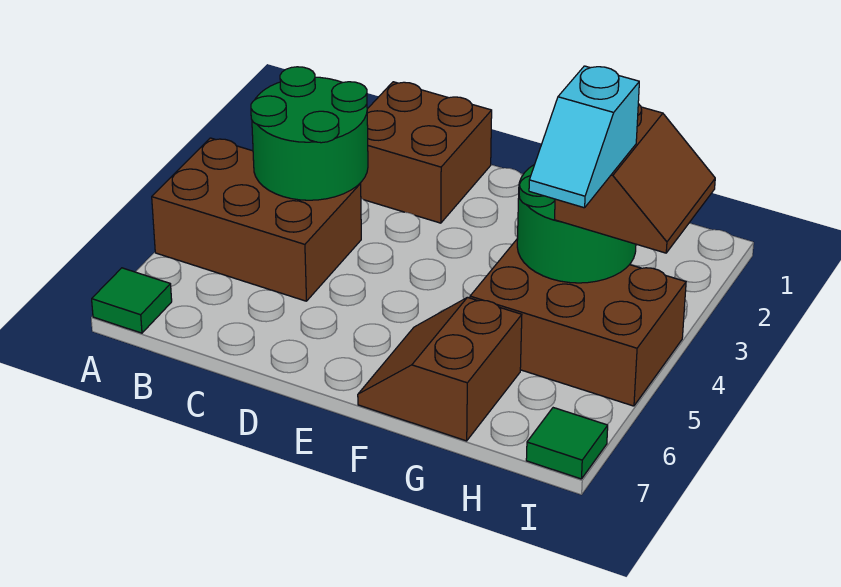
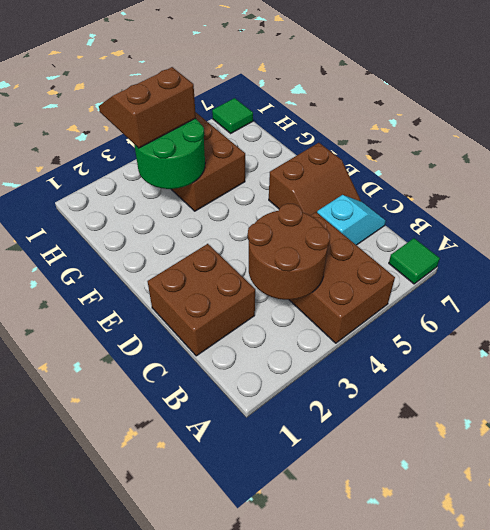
green 2x2 round brick [251,67,368,200] -> brown 2x2 round brick [248,204,330,300]
brown 2x2 slope [358,297,522,441] -> brown 2x2 slope moved to [269,143,361,215]
cyan 1x2 slope [529,66,639,208] -> cyan 1x2 slope moved to [317,195,386,245]

